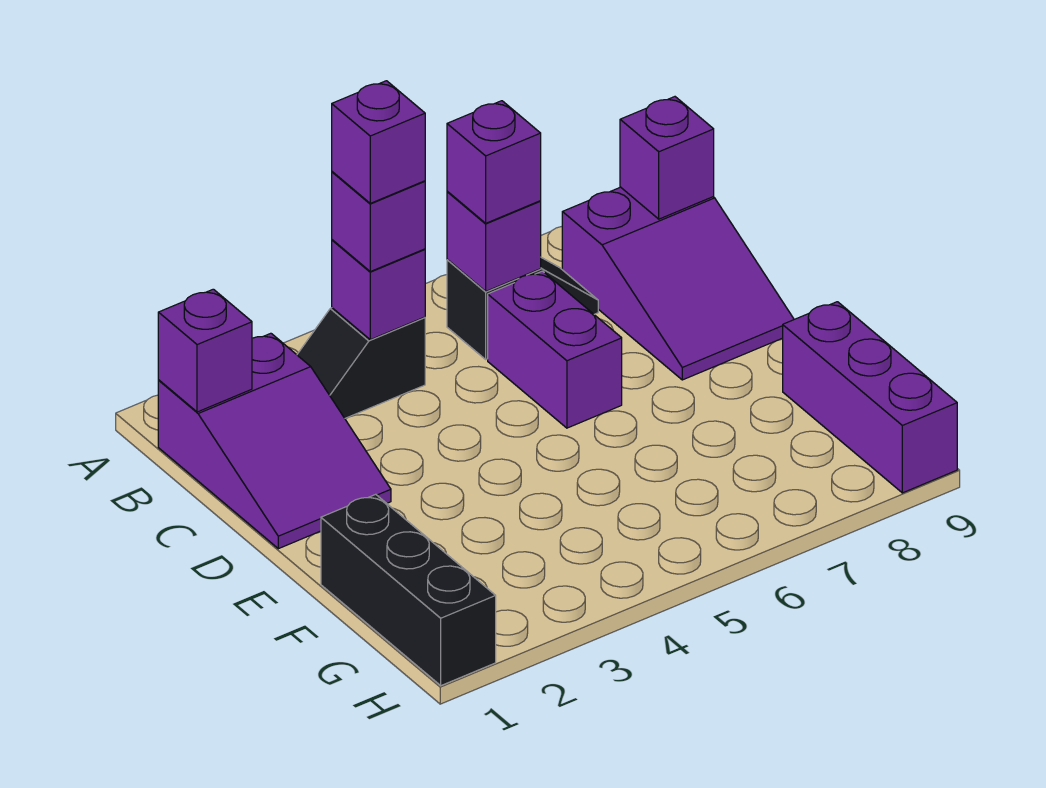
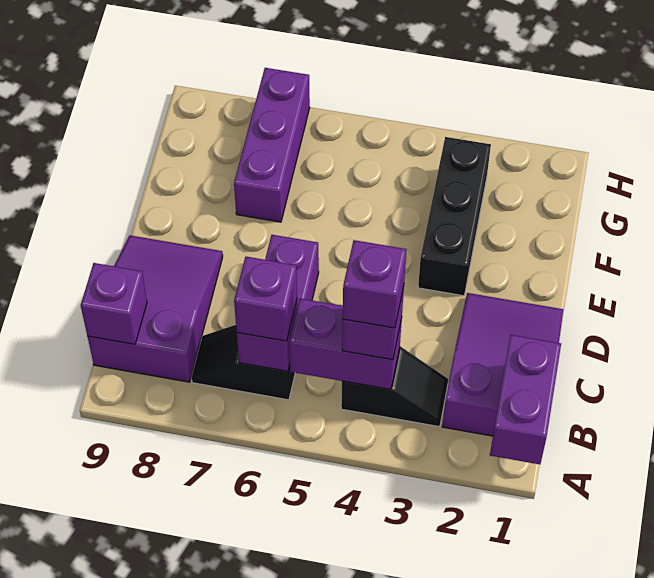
purple 1x1 brick [158,289,252,412] -> purple 1x2 brick [490,335,561,464]
purple 1x1 brick [332,240,425,340] -> purple 1x2 brick [289,298,402,390]
black 1x3 brick [321,494,496,686] -> black 1x3 brick moved to [418,137,491,296]
purple 1x3 brick [783,302,957,493] -> purple 1x3 brick moved to [234,68,310,222]

